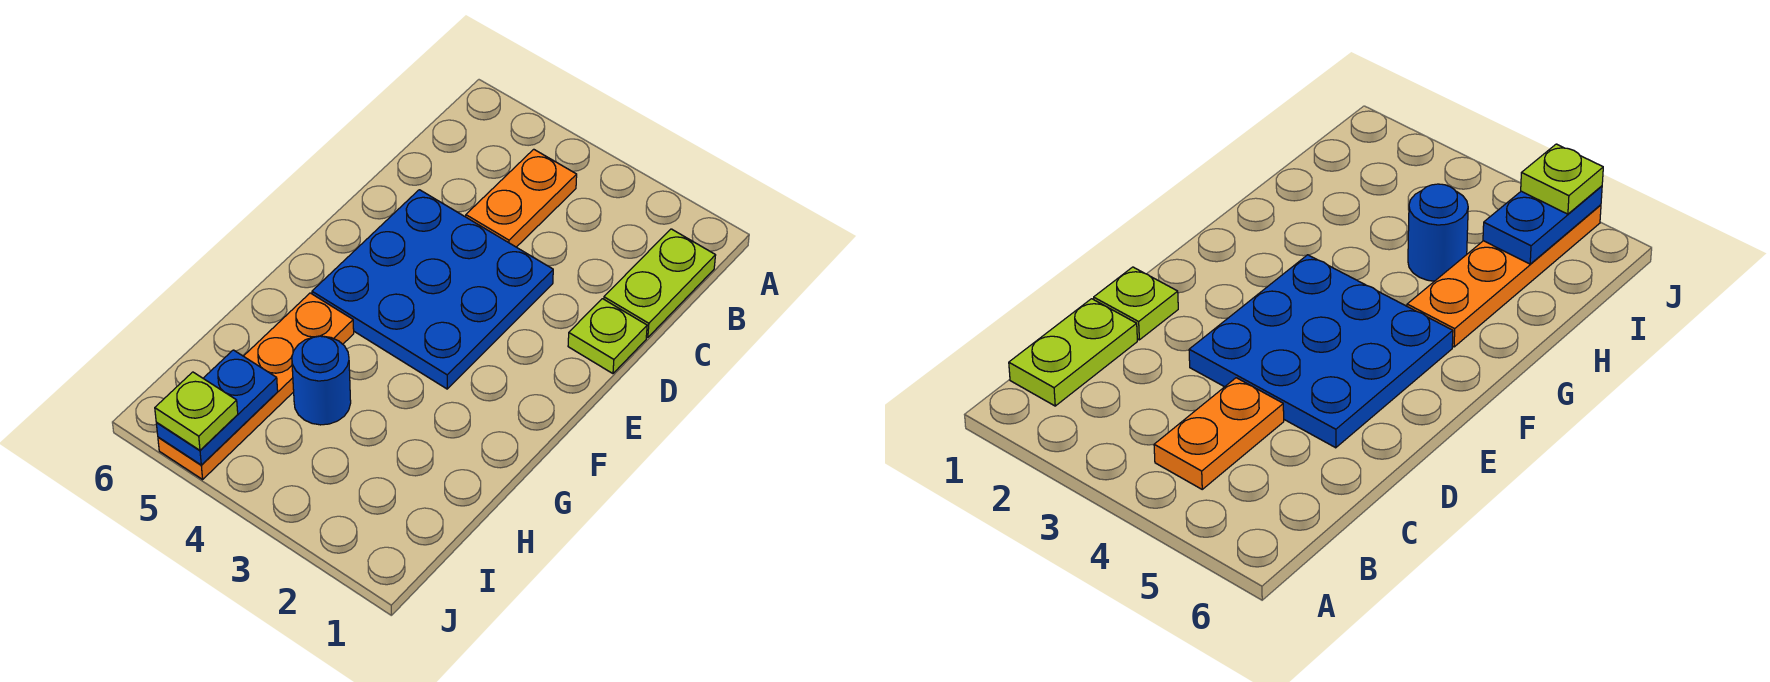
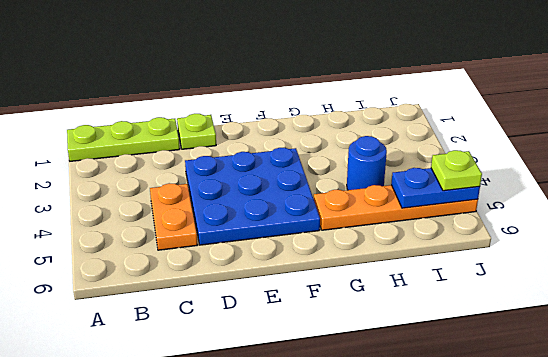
lime 1x2 plate [604,229,716,338] -> lime 1x3 plate [67,117,180,161]
orange 1x2 plate [466,149,577,247] -> orange 1x2 plate turned to [150,183,197,250]

